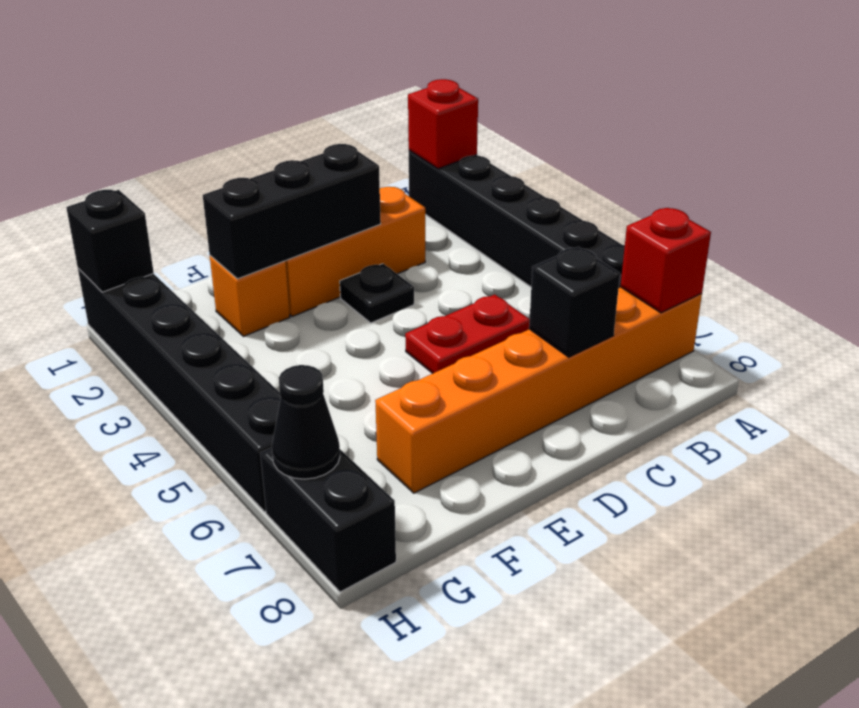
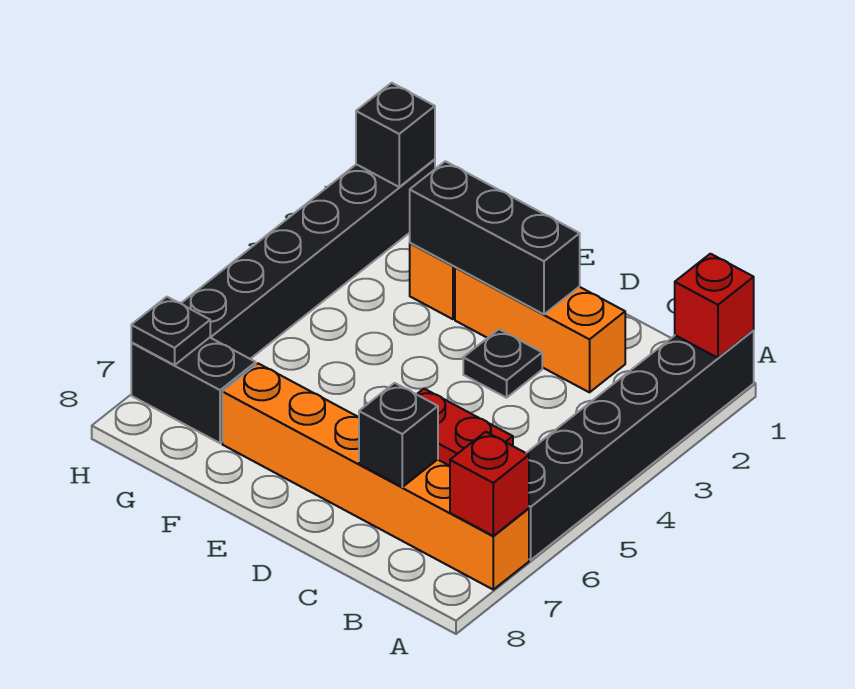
black 1x2 brick [260,448,396,592] -> black 1x2 brick turned to [131,338,256,443]
black 1x1 cone [272,365,340,479] -> black 1x1 plate [131,297,210,365]

